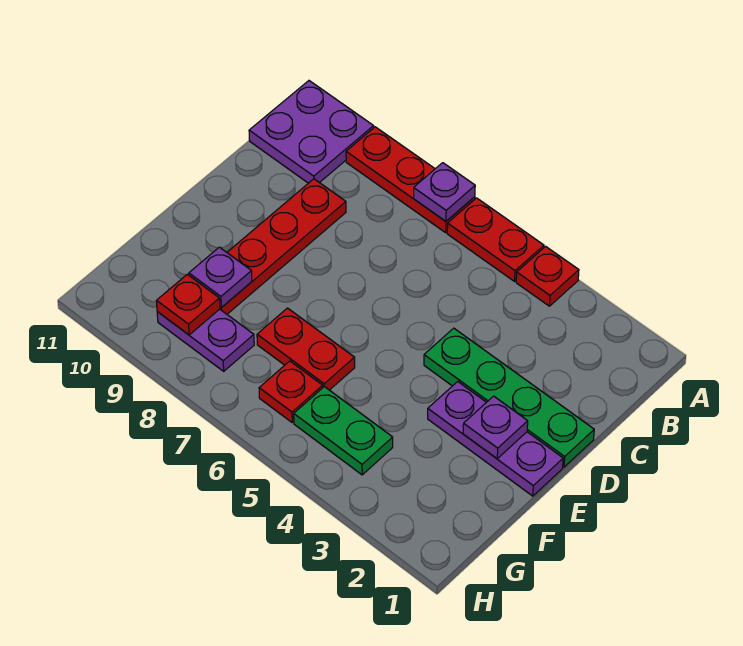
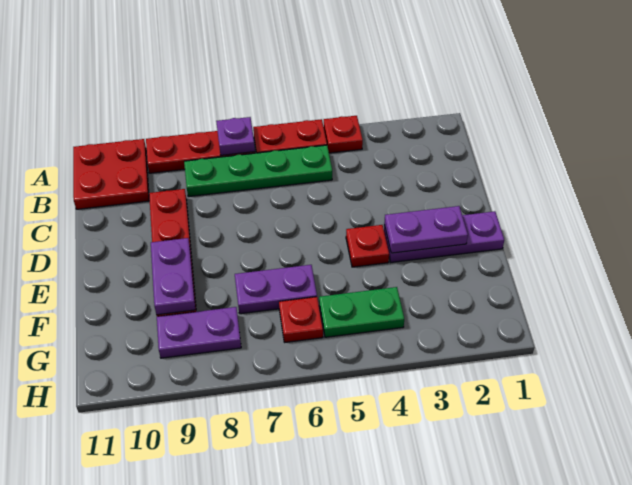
purple 2x2 plate [249,81,374,183] -> red 2x2 plate [73,139,149,209]
green 1x4 plate [424,328,594,467] -> green 1x4 plate moved to [184,145,332,197]
purple 1x1 plate [463,396,528,459] -> purple 1x2 plate [384,206,468,253]
red 1x2 plate [257,308,355,390] -> purple 1x2 plate [235,265,317,314]
purple 1x1 plate [189,247,252,308] -> purple 1x2 plate [151,238,195,315]
red 1x1 plate [157,274,220,335] -> red 1x1 plate moved to [346,225,389,267]

